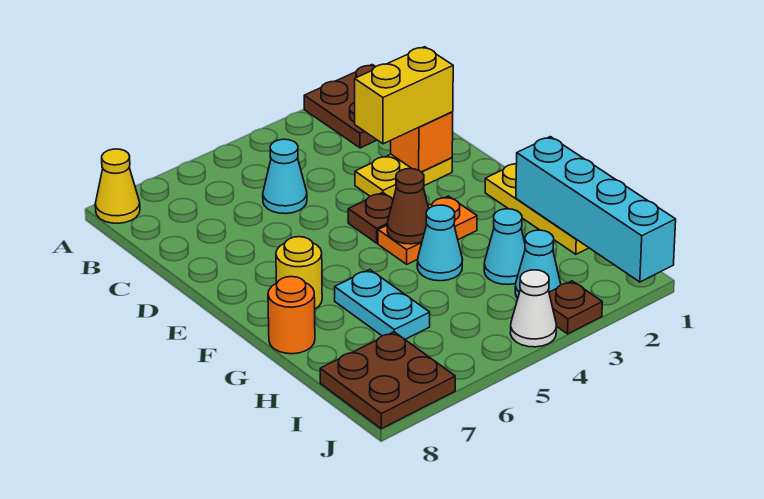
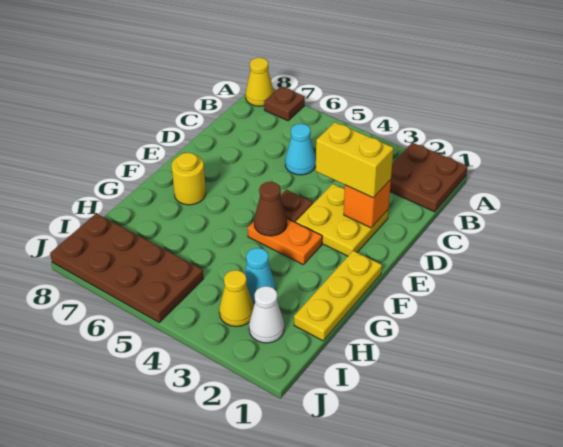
yellow 1x2 plate [355,154,452,199] -> yellow 2x2 plate [296,184,388,256]
cyan 1x4 brick [516,137,676,282] -> none
cyan 1x1 cone [417,205,463,281] -> none
cyan 1x2 plate [335,270,430,339] -> none
orange 1x1 round brick [268,277,315,354] -> none
cyan 1x1 cone [515,230,561,298] -> yellow 1x1 cone [219,270,254,327]
brown 2x2 plate [320,332,455,429] -> brown 2x4 plate [50,213,204,322]
brown 1x1 plate [549,281,602,334] -> brown 1x1 plate moved to [264,86,305,121]
white 1x1 cone [510,270,556,347] -> white 1x1 cone moved to [249,286,284,343]

